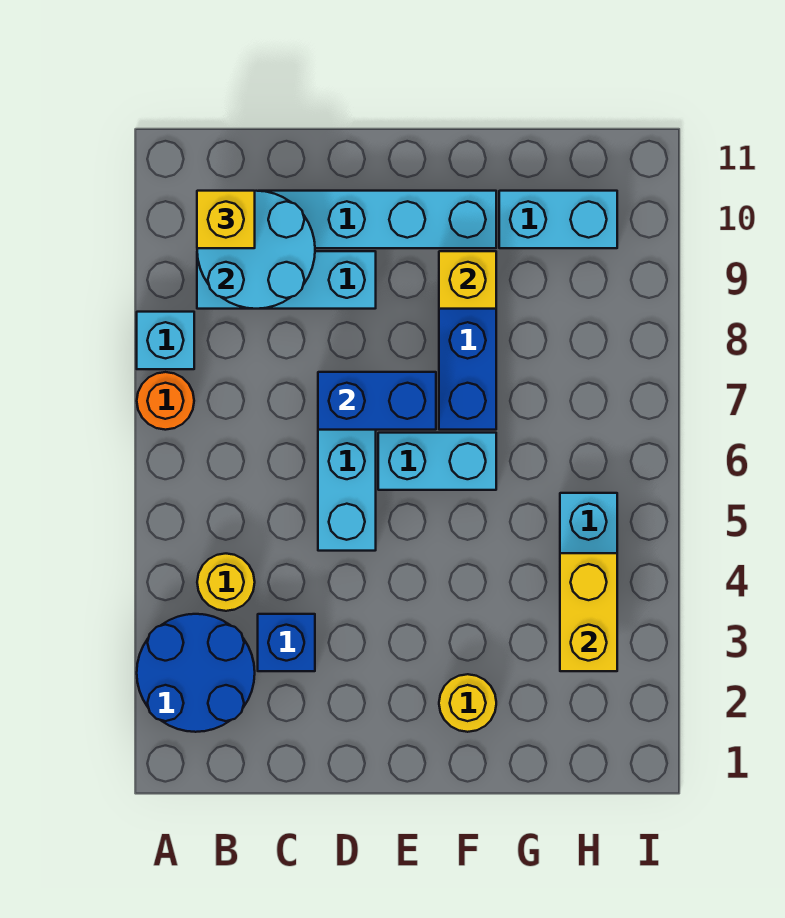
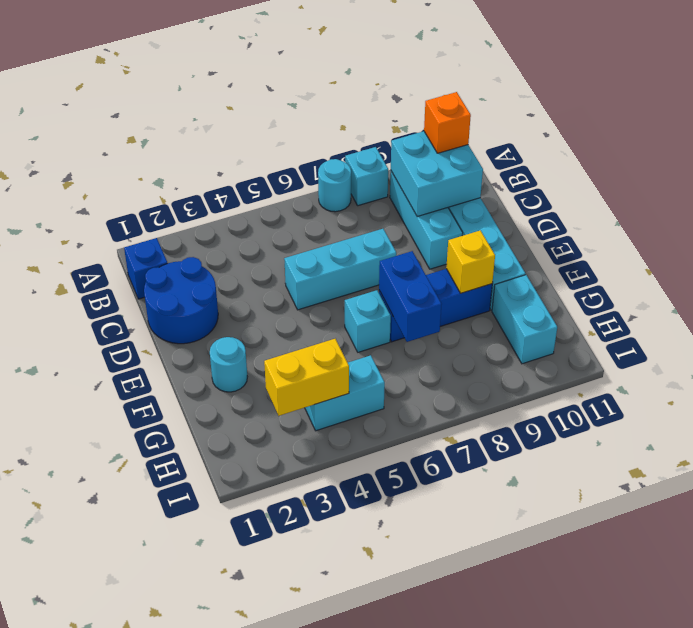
blue 2x2 round brick [137,614,255,732] -> blue 2x2 round brick moved to [144,257,218,344]
orange 1x1 round brick [137,372,194,430] -> cyan 1x1 round brick [318,159,351,212]
yellow 1x1 round brick [197,554,255,611] -> none
cyan 2x2 round brick [197,191,315,309] -> cyan 2x2 brick [391,131,483,216]
yellow 1x1 brick [197,191,255,248] -> orange 1x1 brick [424,92,471,153]
blue 1x1 brick [258,614,315,671] -> blue 1x1 brick moved to [124,238,168,299]
blue 1x2 brick [318,372,436,430] -> blue 1x2 brick moved to [379,251,442,342]
cyan 1x2 brick [378,433,496,490] -> cyan 1x1 brick [345,290,391,352]
yellow 1x1 round brick [439,674,496,732] -> cyan 1x1 round brick [210,337,247,392]

